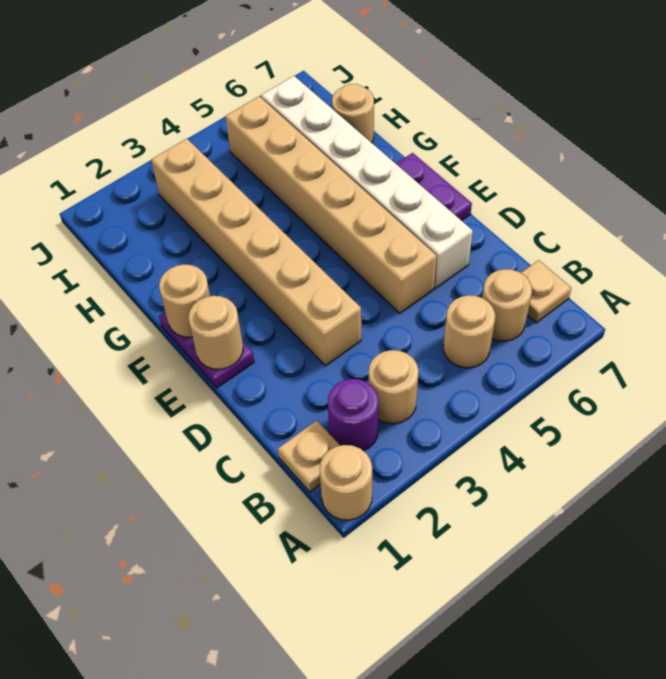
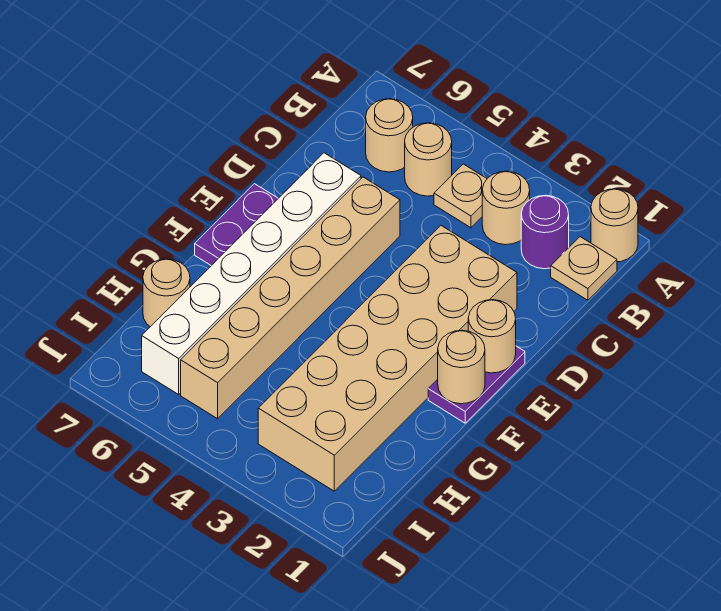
tan 1x1 plate [521,260,571,323] -> tan 1x1 plate moved to [434,164,487,228]
tan 1x6 brick [151,139,361,366] -> tan 2x6 brick [258,226,517,491]

